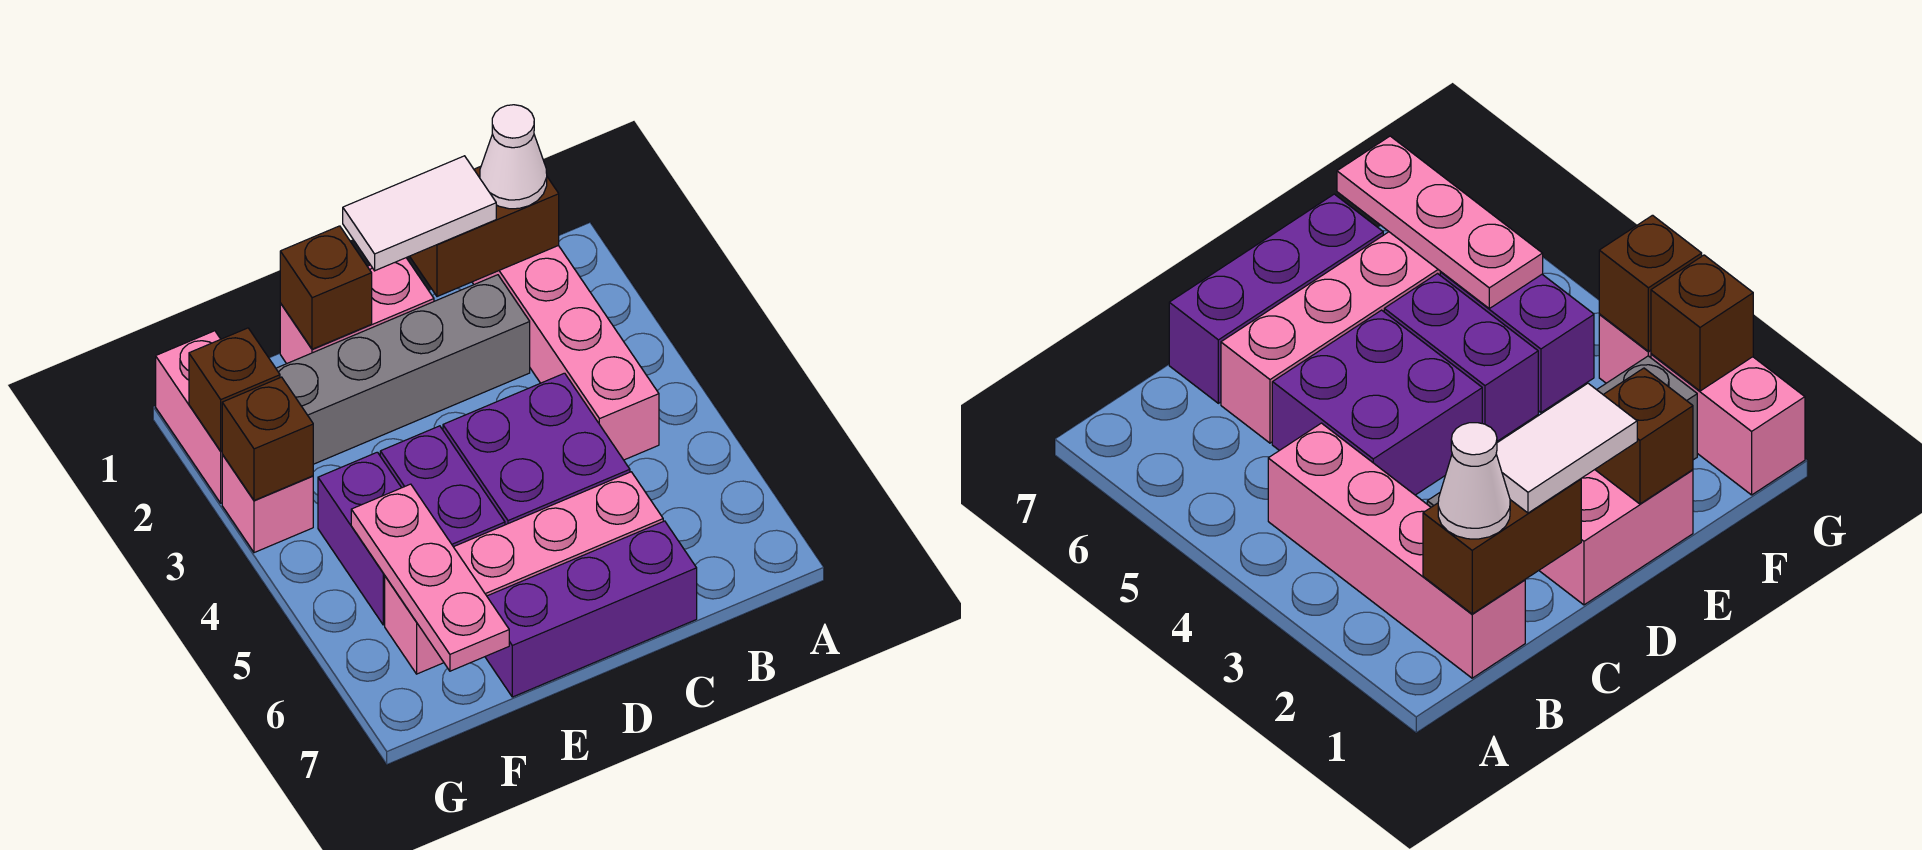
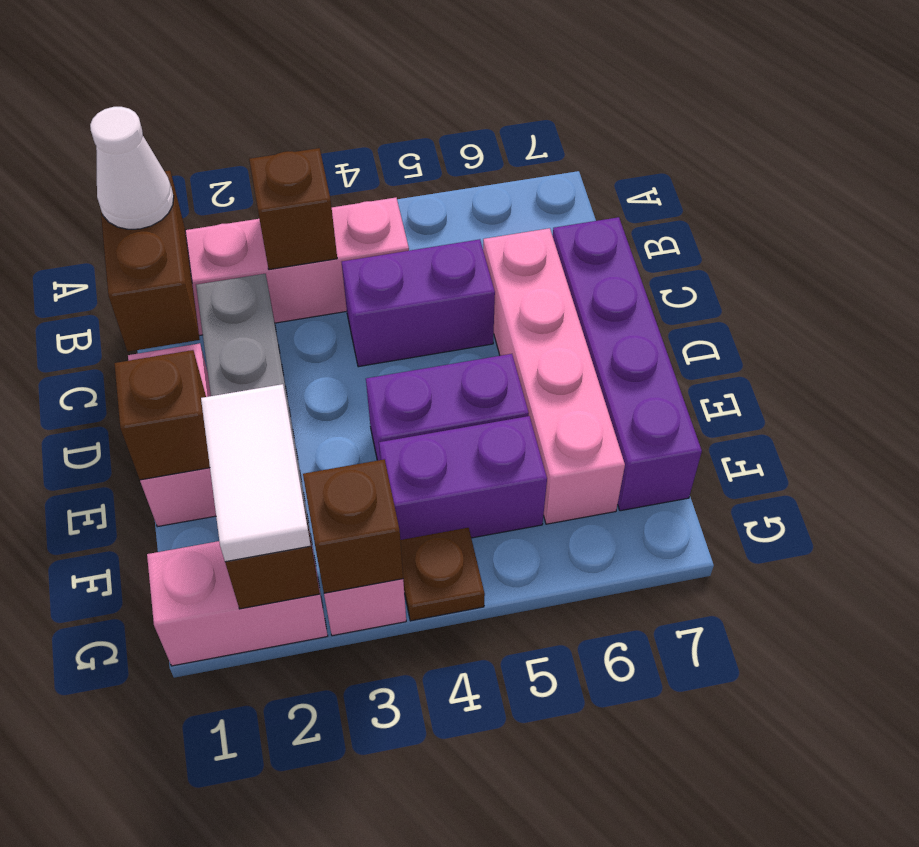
none -> brown 1x1 brick [249,148,337,270]
white 1x2 tile [343,156,496,271] -> white 1x2 tile moved to [201,384,311,562]
purple 2x2 brick [443,373,630,525] -> purple 1x2 brick [342,239,495,367]
purple 1x3 brick [485,521,697,697] -> purple 1x4 brick [553,217,702,511]
pink 1x3 plate [351,484,509,671] -> none
none -> brown 1x1 plate [400,528,485,621]

